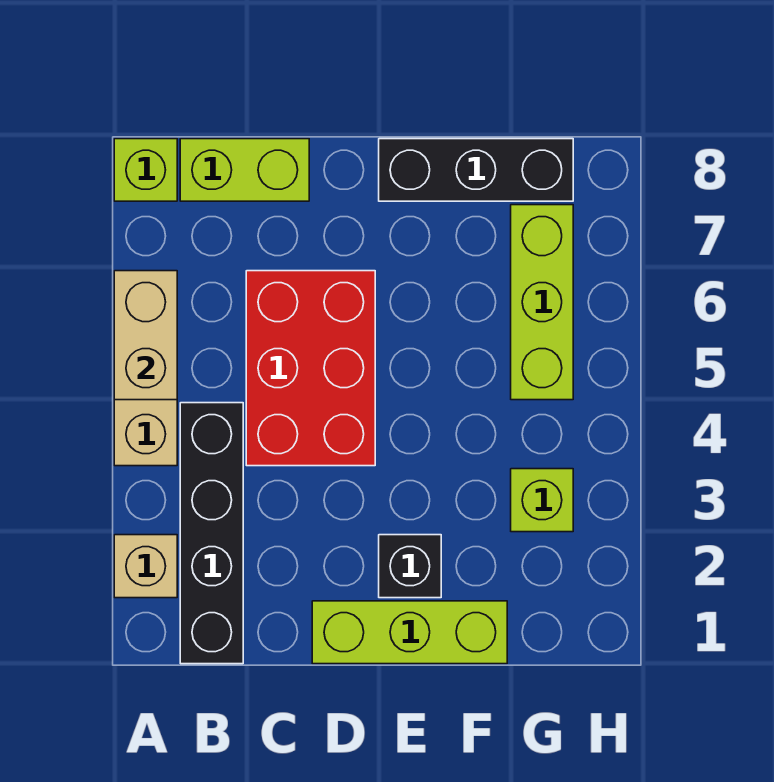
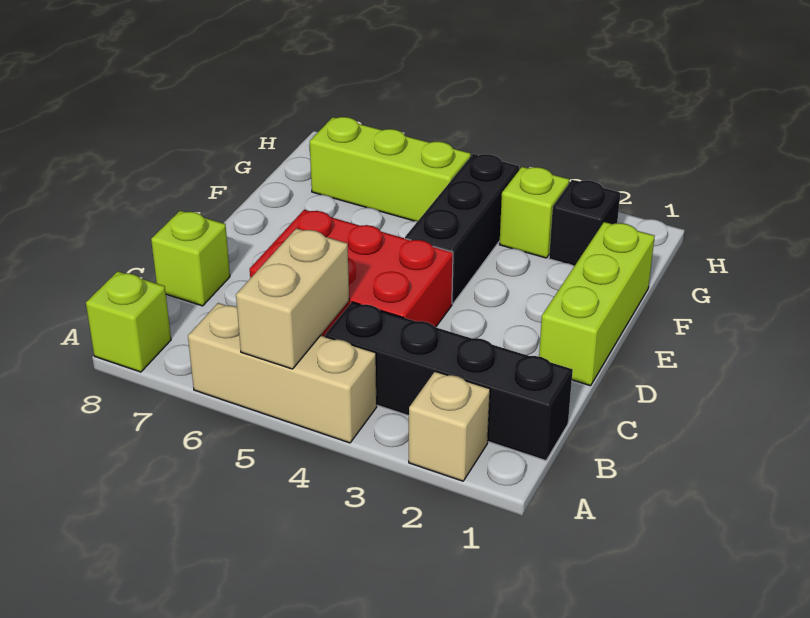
tan 1x2 brick [114,271,177,400] -> tan 1x2 brick turned to [236,228,349,369]
lime 1x2 brick [180,139,309,201] -> lime 1x1 brick [151,211,230,306]
black 1x1 brick [379,535,441,598] -> black 1x1 brick moved to [549,180,620,266]
black 1x3 brick [379,139,573,201] -> black 1x3 brick moved to [405,154,519,304]

